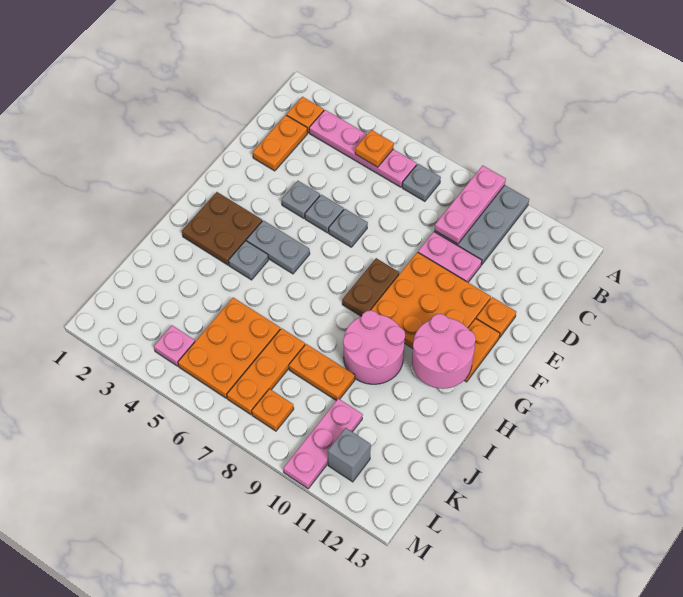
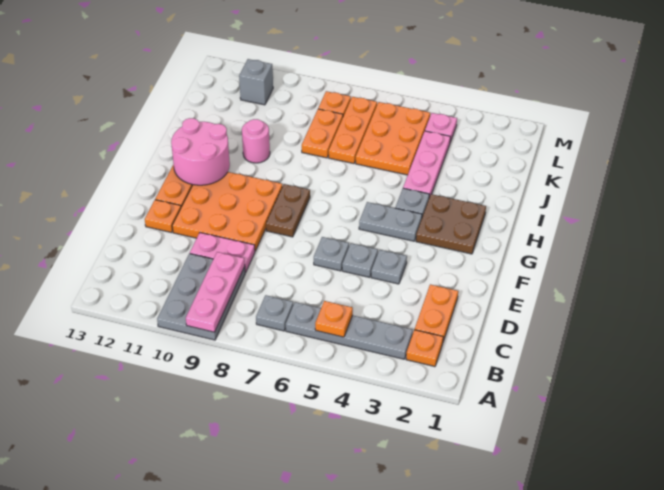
pink 1x4 plate [309,110,417,187] -> grey 1x4 plate [286,302,413,359]
pink 2x2 round brick [343,310,405,384] -> pink 1x1 round brick [242,119,270,163]
orange 1x2 plate [289,344,355,401] -> orange 1x2 plate turned to [302,109,343,158]
pink 1x3 plate [283,399,363,489] -> pink 1x3 plate moved to [403,131,450,198]

